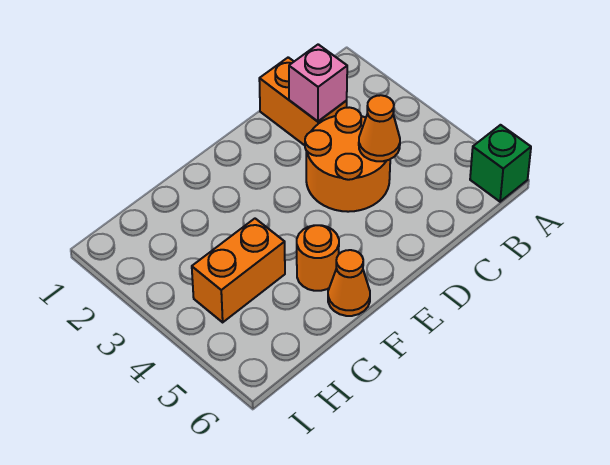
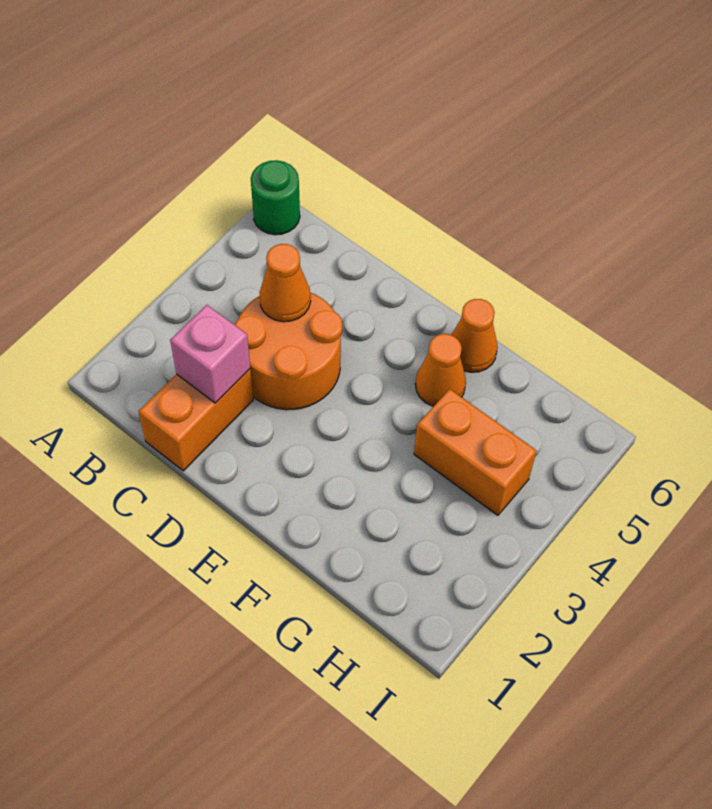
green 1x1 brick [470,125,531,202] -> green 1x1 round brick [251,160,300,235]
orange 1x1 round brick [297,225,339,291] -> orange 1x1 cone [415,334,466,406]

